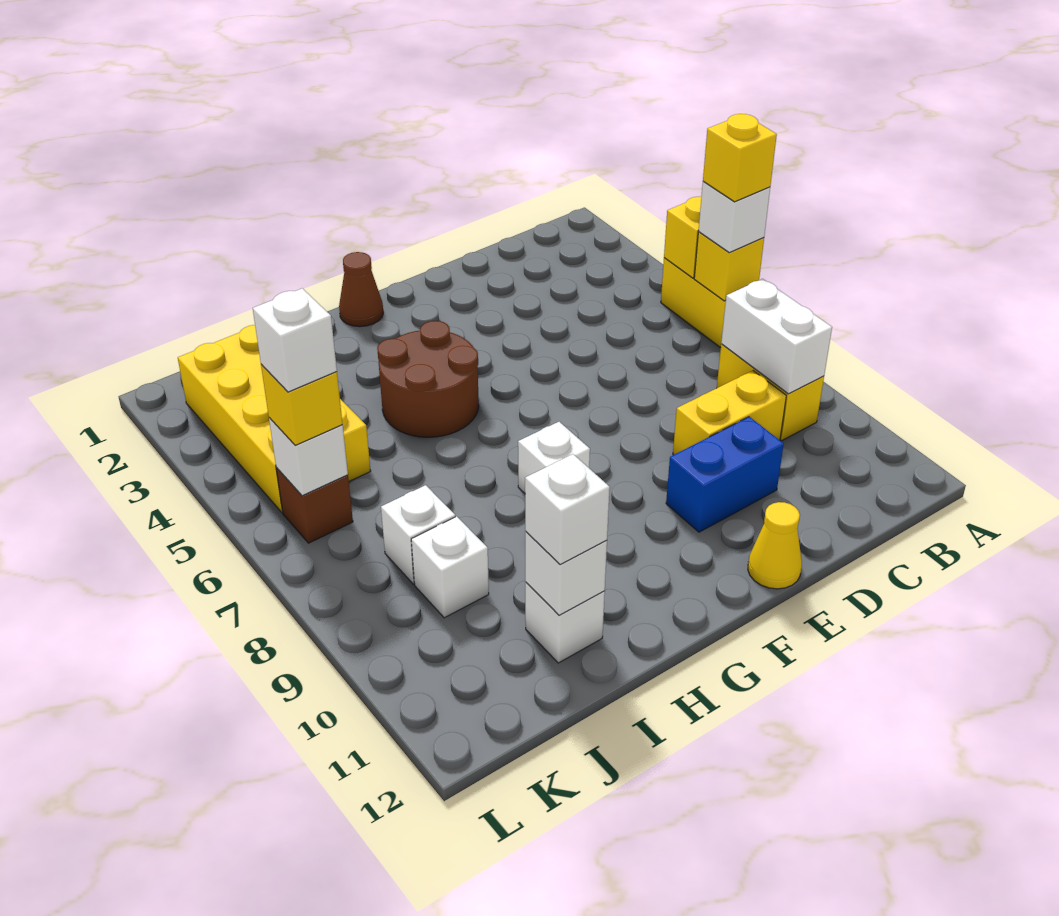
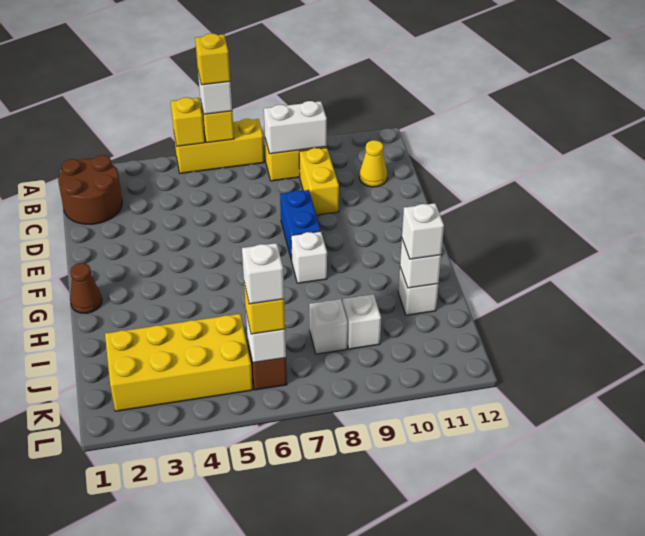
blue 1x2 brick [666,417,784,532] -> blue 1x2 brick moved to [280,190,321,261]
yellow 1x1 cone [748,502,802,589] -> yellow 1x1 cone moved to [359,140,387,187]
brown 2x2 round brick [377,321,479,437] -> brown 2x2 round brick moved to [58,155,122,224]

